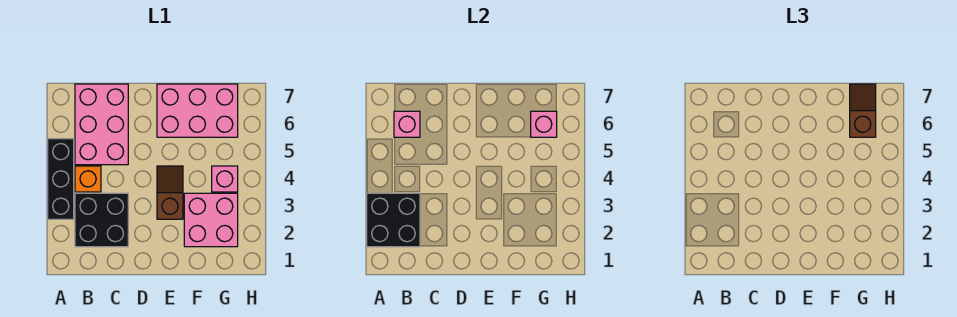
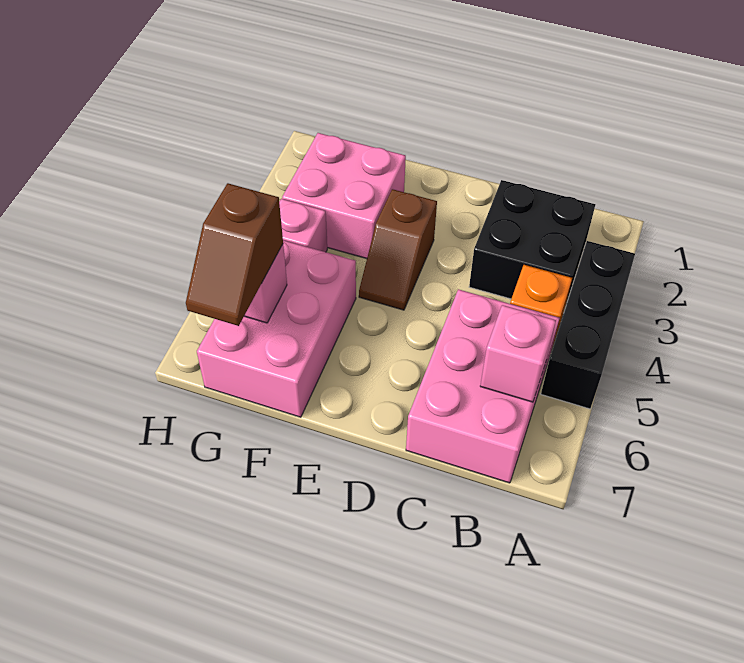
black 2x2 brick [367,193,420,247] -> none
pink 2x3 brick [157,84,238,137] -> pink 2x3 brick turned to [197,240,356,417]

